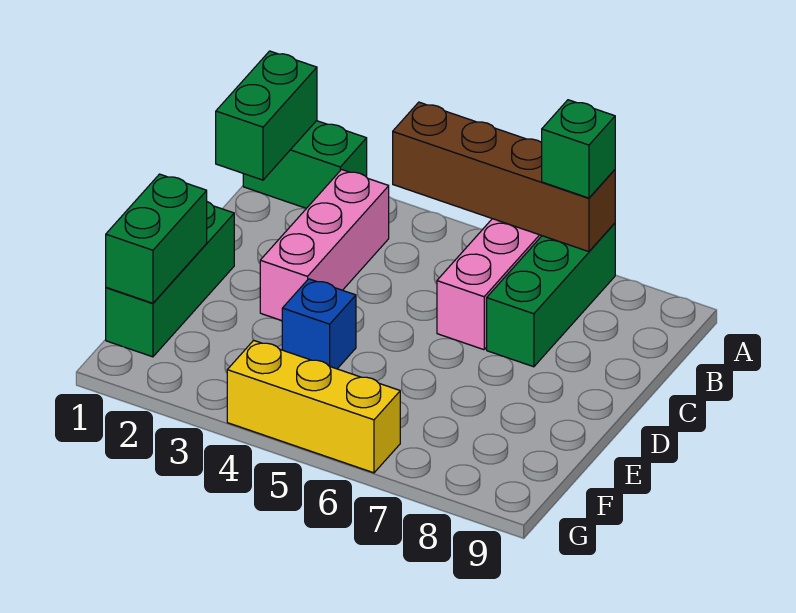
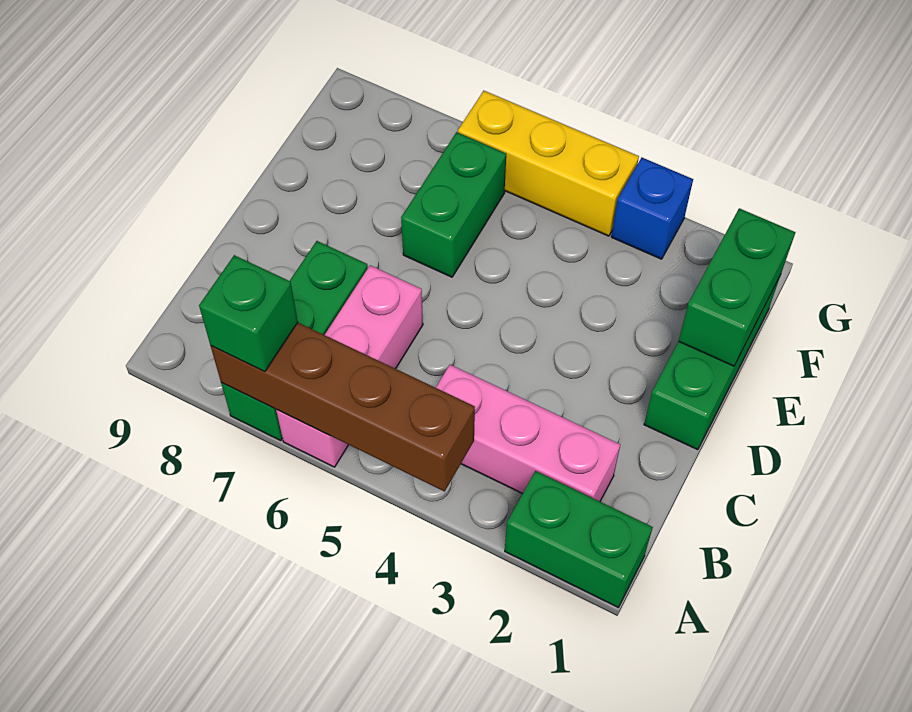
green 1x2 brick [216,51,317,180] -> green 1x2 brick moved to [401,132,506,277]
pink 1x3 brick [260,170,389,321] -> pink 1x3 brick turned to [436,365,620,501]
blue 1x1 brick [282,279,356,369] -> blue 1x1 brick moved to [612,158,693,259]

